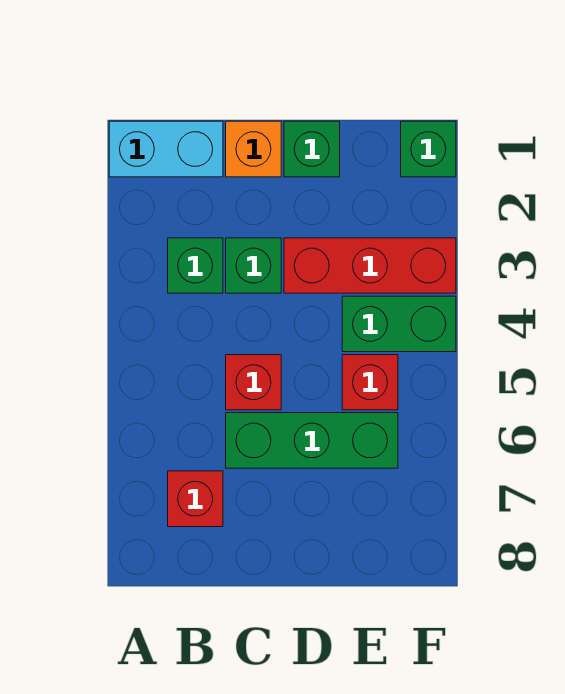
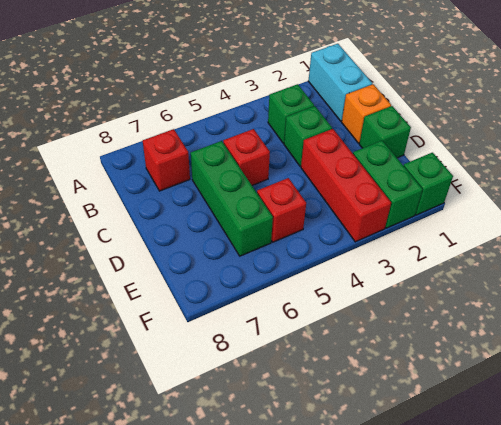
green 1x2 brick [342,296,456,352] -> green 1x2 brick moved to [353,141,423,228]

